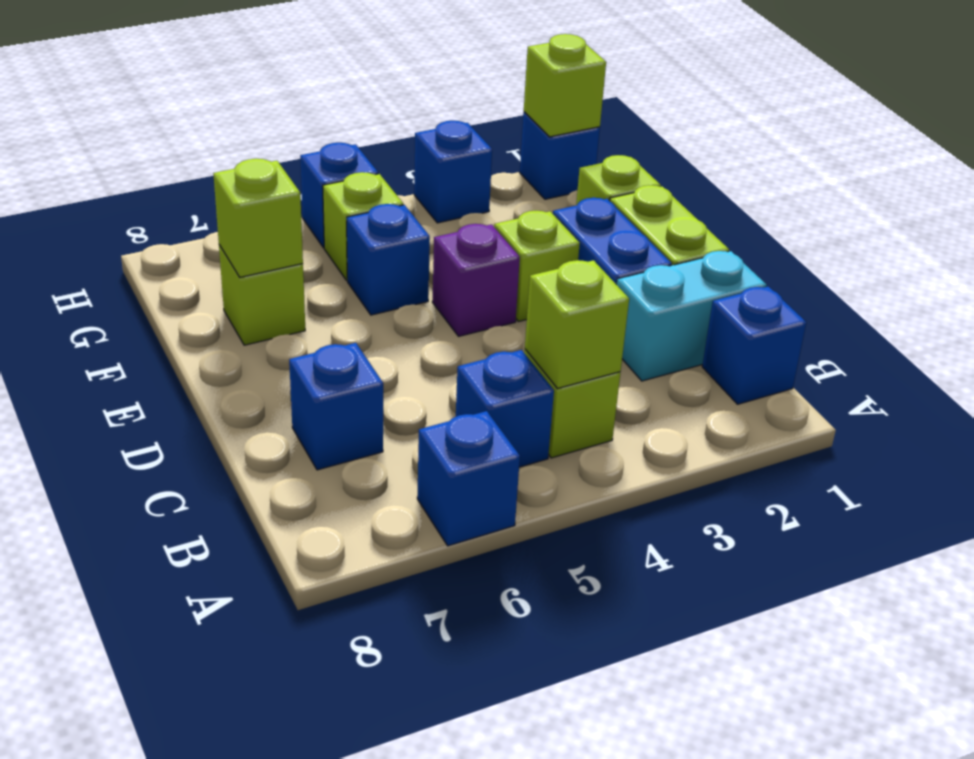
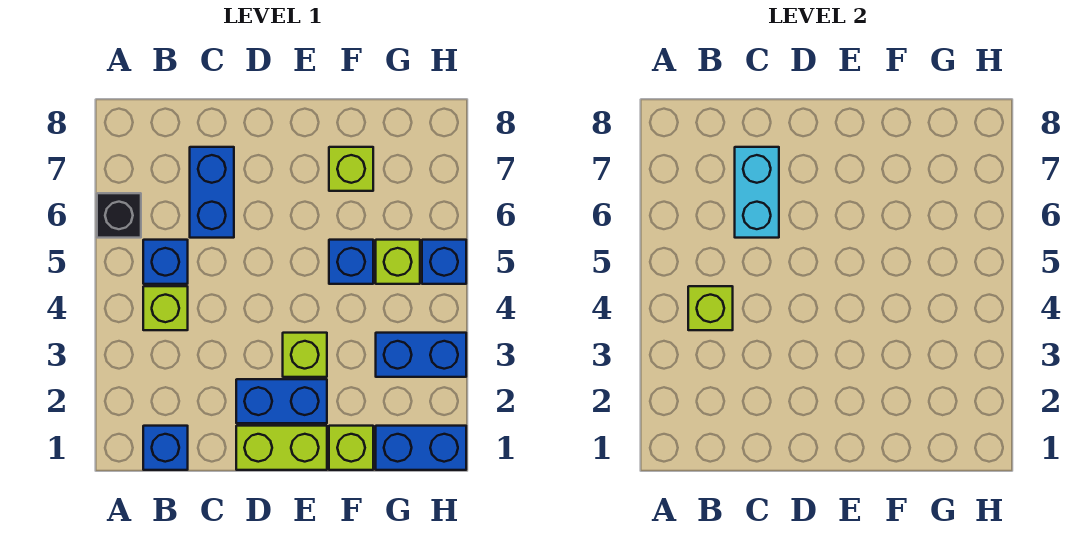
blue 1x1 brick [417,411,520,546] -> black 1x1 brick [97,193,141,238]
cyan 1x2 brick [616,251,767,381] -> cyan 1x2 brick moved to [735,147,779,238]
blue 1x1 brick [289,343,383,470] -> blue 1x2 brick [190,147,234,238]
purple 1x1 brick [432,224,520,336] -> none
lime 1x1 brick [213,159,303,277] -> none
blue 1x1 brick [520,112,600,199] -> blue 1x2 brick [376,426,466,470]
lime 1x1 brick [524,34,606,137] -> none
blue 1x1 brick [414,121,492,223] -> blue 1x2 brick [376,333,466,377]

